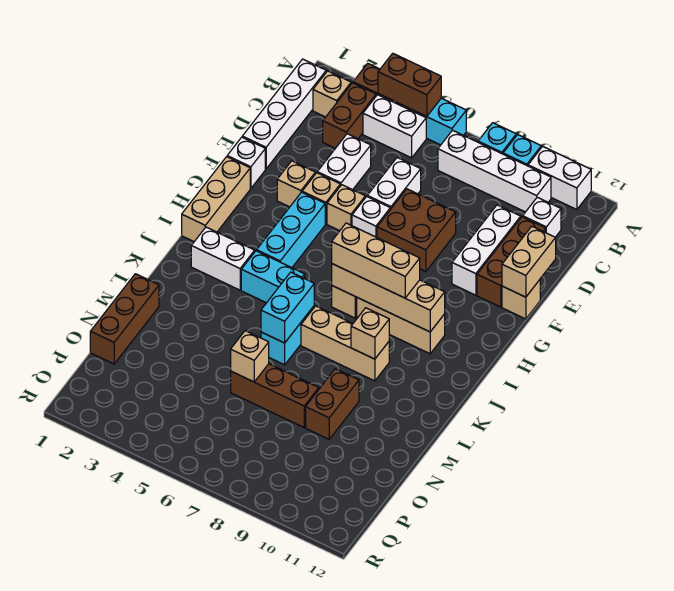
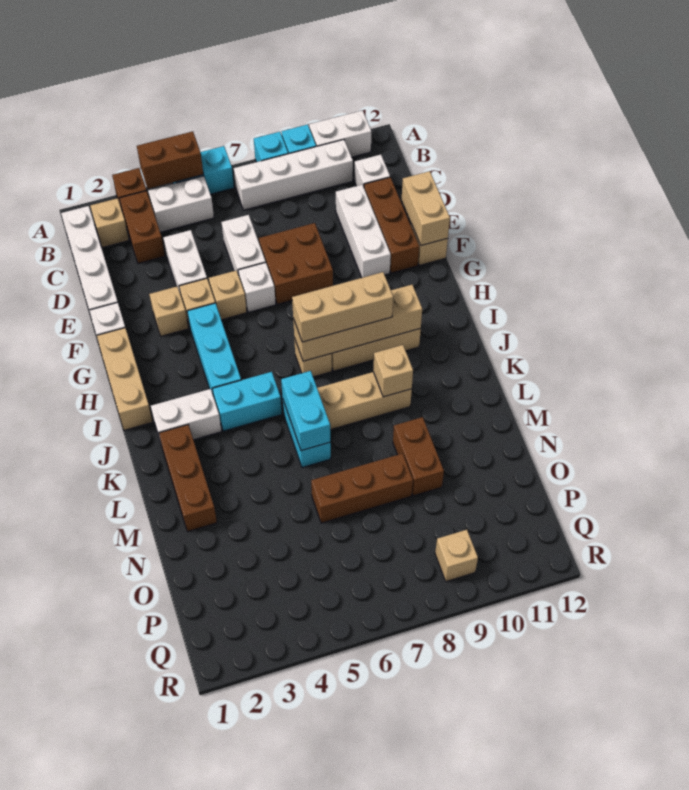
brown 1x3 brick [90,274,159,364] -> brown 1x3 brick moved to [159,425,217,532]
tan 1x1 brick [231,331,269,382] -> tan 1x1 brick moved to [435,530,478,581]

